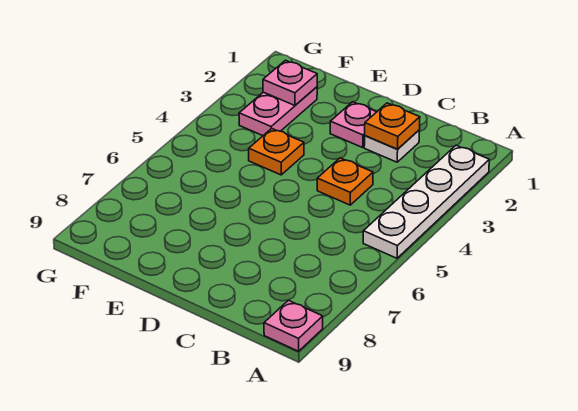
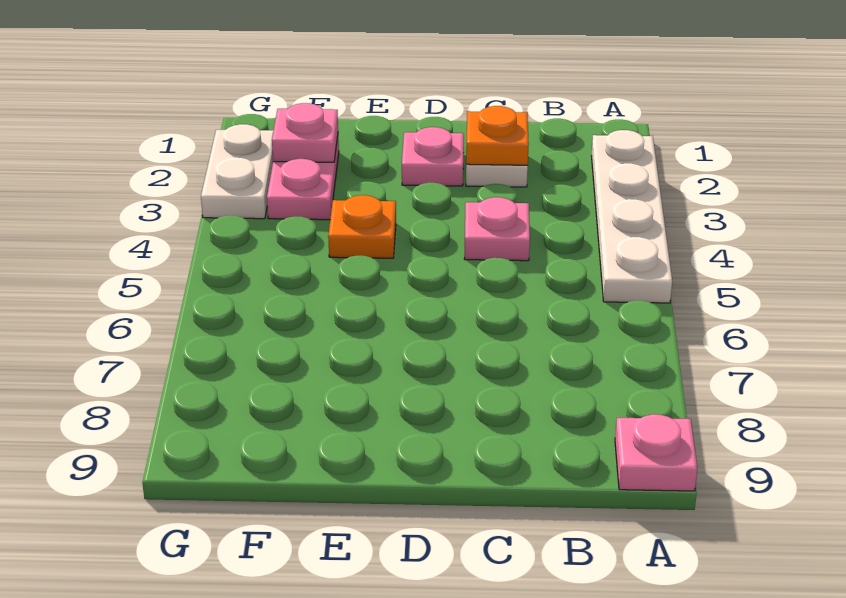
orange 1x1 plate [317,158,373,205] -> pink 1x1 plate [465,197,530,261]
none -> white 1x2 plate [201,124,273,219]

